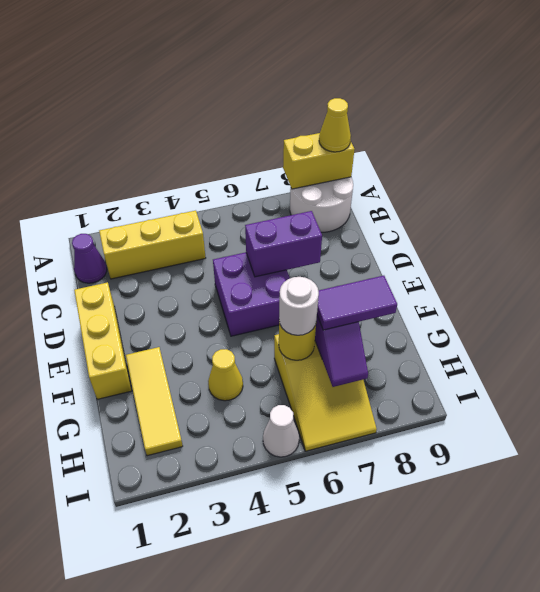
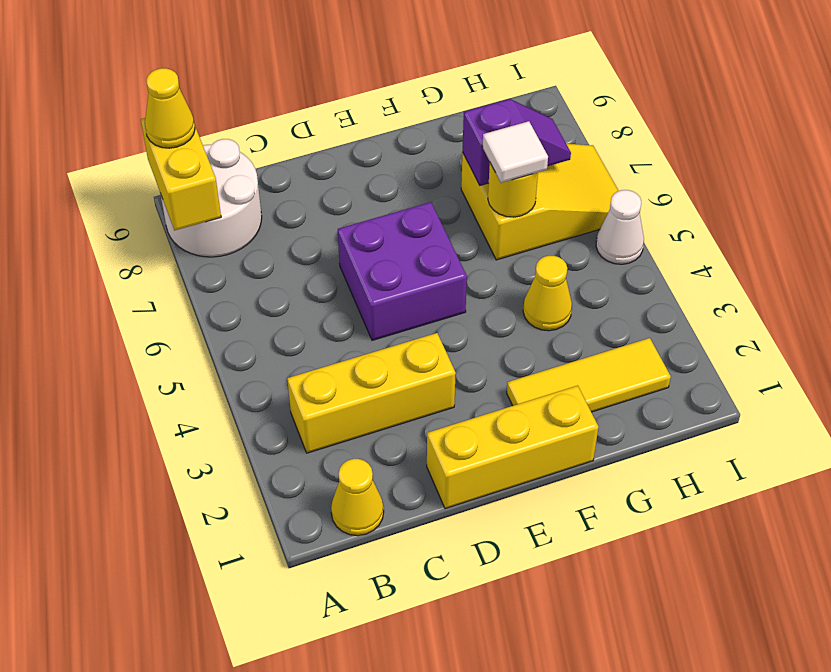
purple 1x1 cone [72,234,107,283] -> yellow 1x1 cone [331,459,384,536]
yellow 1x3 brick [99,210,206,279] -> yellow 1x3 brick turned to [287,333,456,453]
purple 1x2 brick [245,211,322,277] -> none
white 1x1 round brick [279,277,319,335] -> white 1x1 tile [482,121,548,183]
purple 1x2 tile [317,276,397,330] -> none

